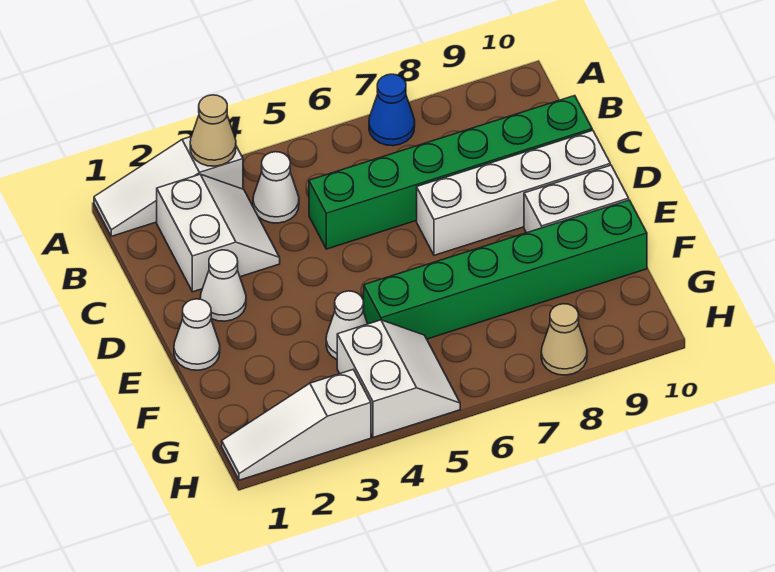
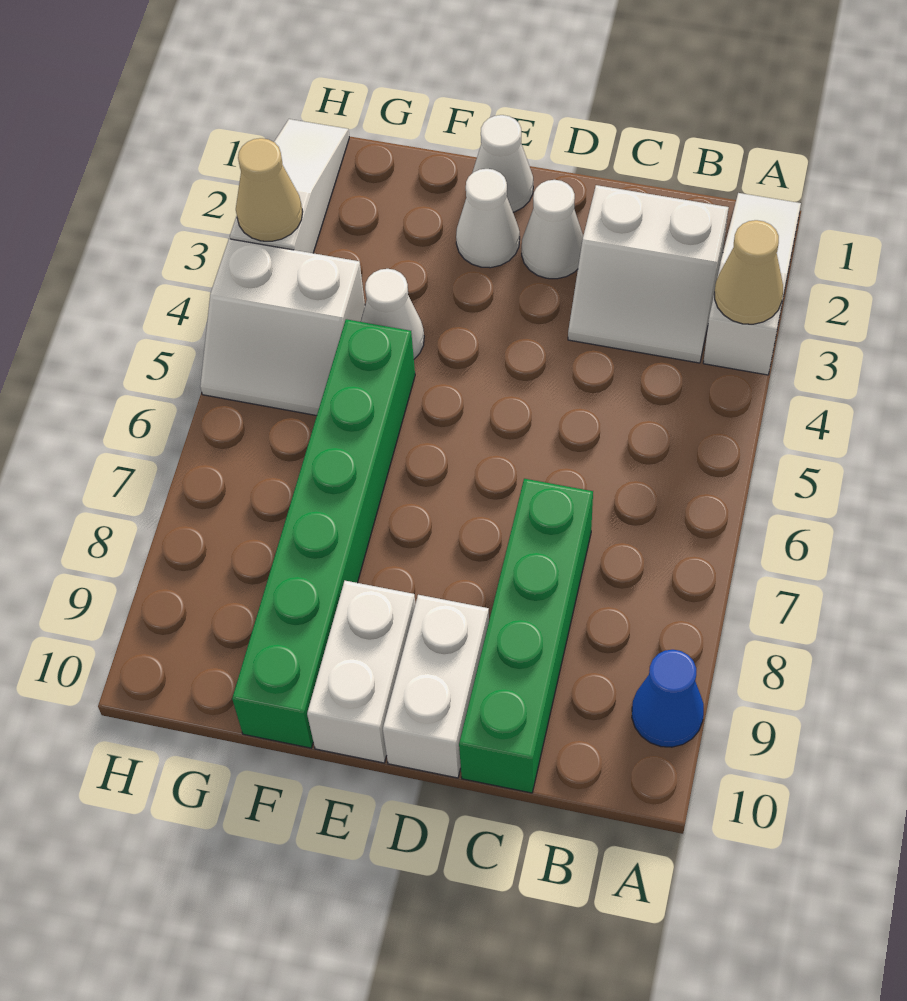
blue 1x1 cone [369,74,415,146] -> blue 1x1 cone moved to [632,650,704,747]
white 1x1 cone [253,152,299,223] -> white 1x1 cone moved to [456,169,520,268]
green 1x6 brick [309,96,592,249] -> green 1x4 brick [459,479,593,793]
white 1x4 brick [417,130,610,255] -> white 1x2 brick [383,595,489,778]
tan 1x1 cone [541,304,587,375] -> tan 1x1 cone moved to [236,138,303,241]

